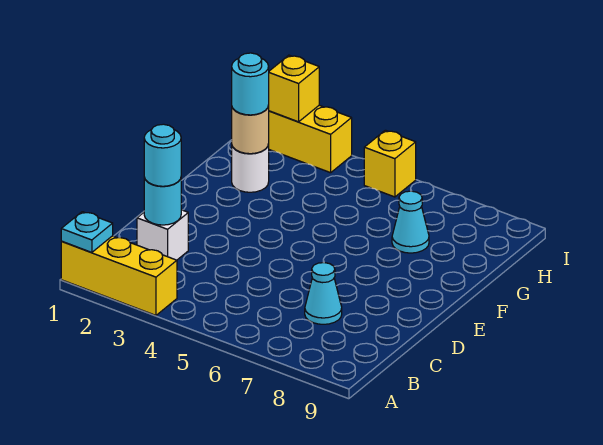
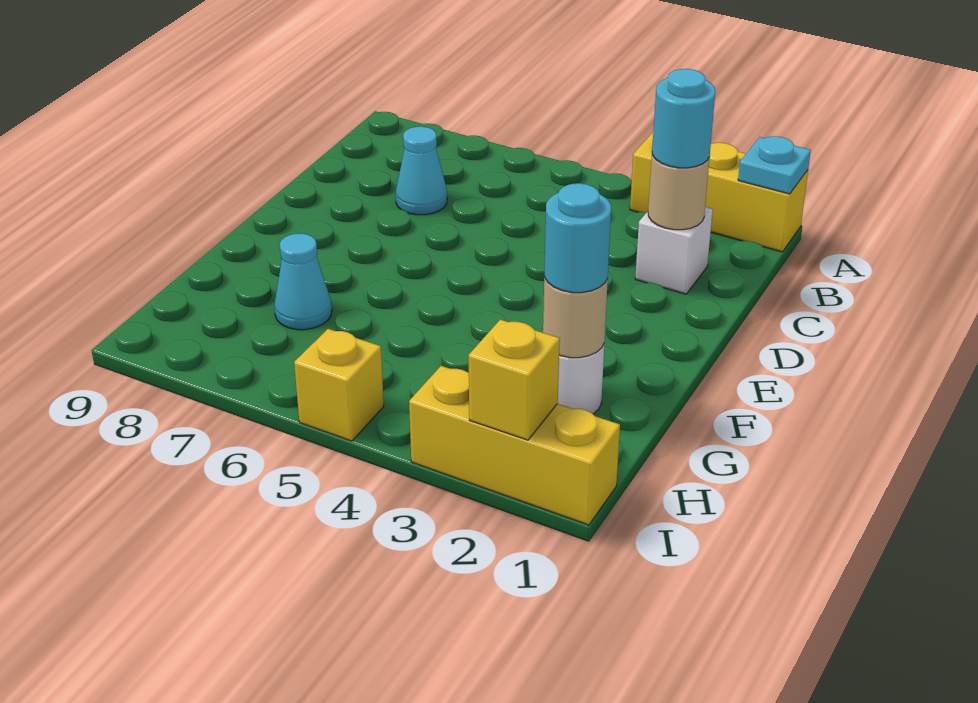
cyan 1x1 round brick [144,178,181,225] -> tan 1x1 round brick [648,154,710,230]

